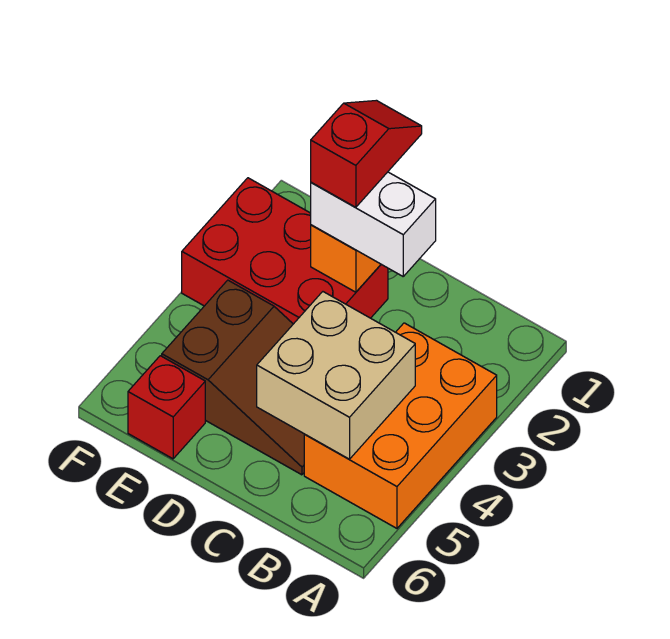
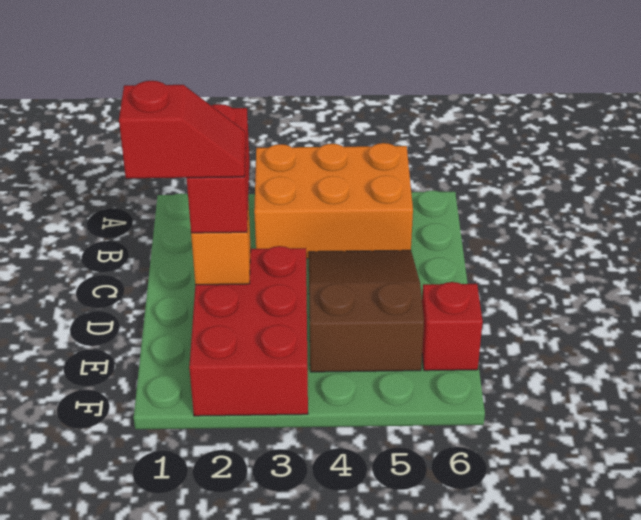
tan 2x2 brick [257,292,415,459] -> none
white 1x2 brick [311,172,436,276] -> red 1x2 brick [187,104,249,233]
red 1x2 slope [311,100,422,207] -> red 1x2 slope turned to [119,81,246,178]

